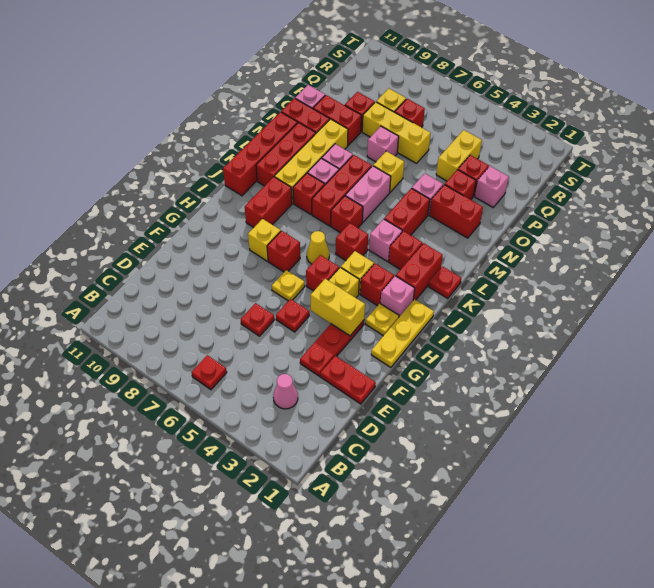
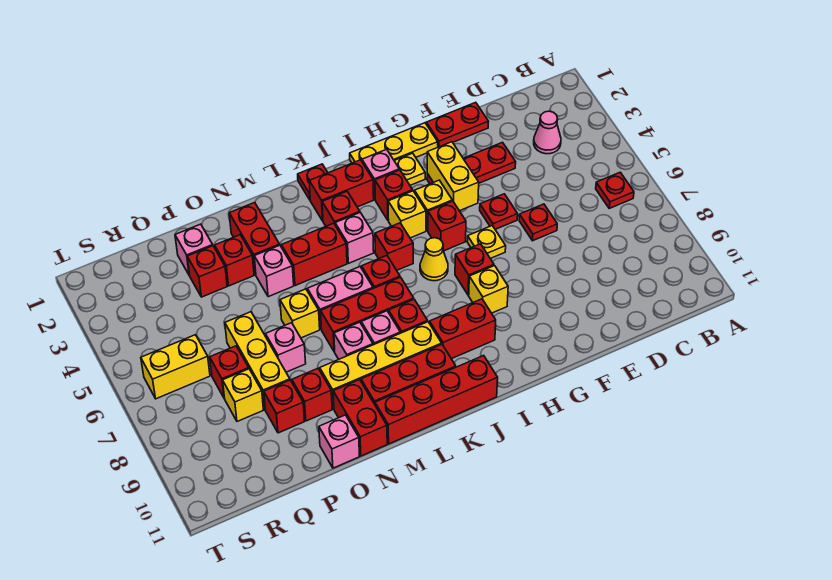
red 1x2 plate [320,356,376,404] -> red 1x2 plate turned to [426,102,489,147]
red 1x2 brick [313,95,361,145] -> red 1x1 brick [292,369,332,421]
yellow 1x2 brick [436,130,482,181] -> yellow 1x2 brick moved to [141,335,210,399]

